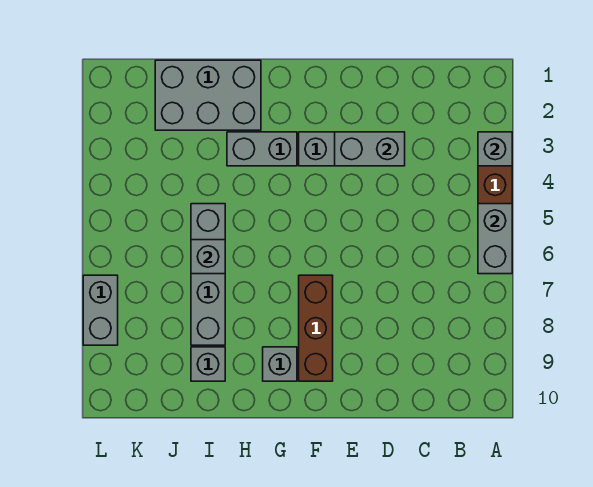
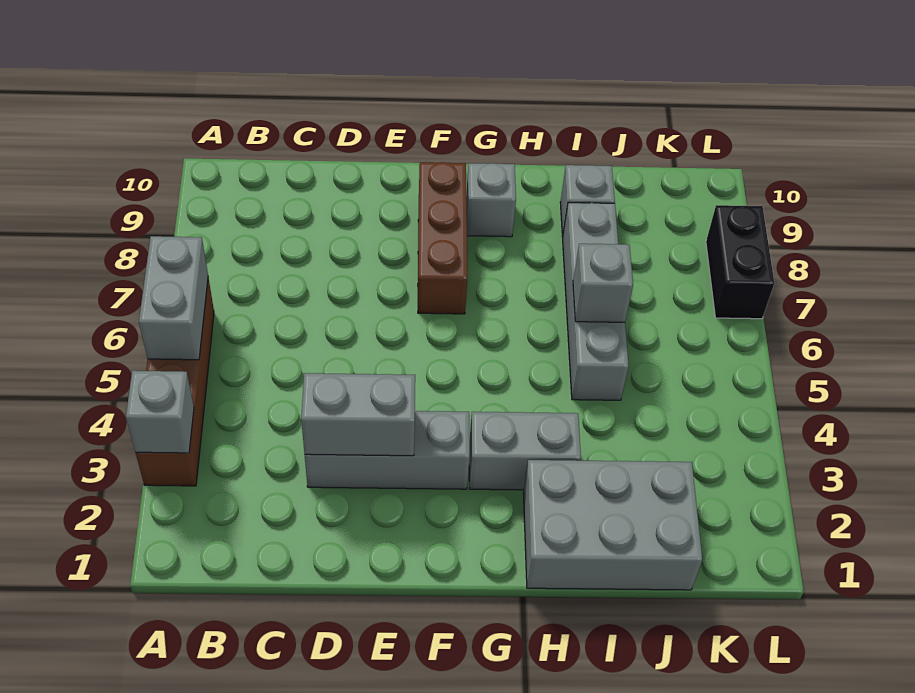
grey 1x2 brick [83,275,118,345] -> black 1x2 brick [706,205,774,319]

